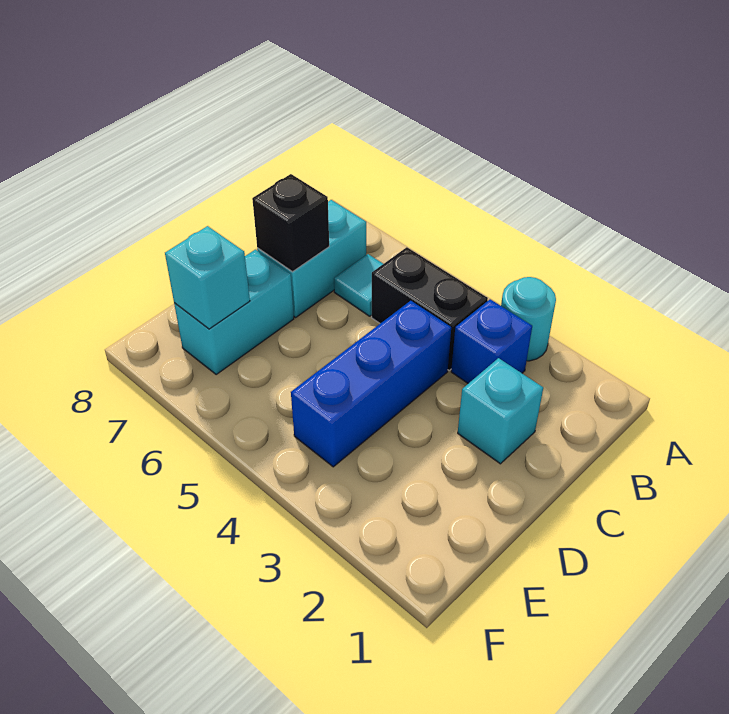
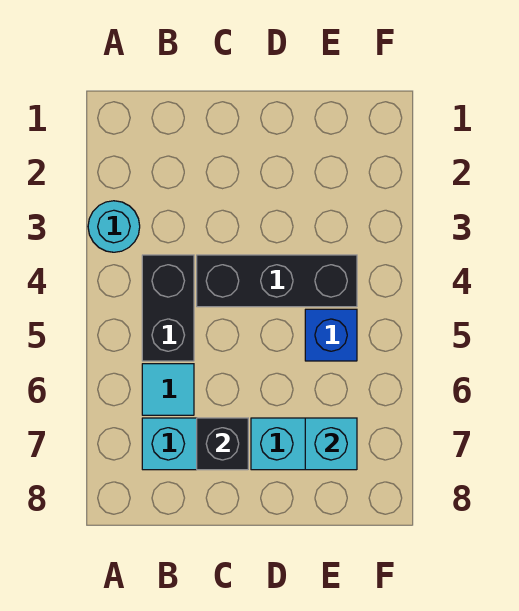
blue 1x1 brick [451,299,532,383] -> blue 1x1 brick moved to [305,309,357,361]
cyan 1x1 brick [458,358,543,464] -> none
blue 1x3 brick [291,301,451,467] -> black 1x3 brick [197,255,357,307]

